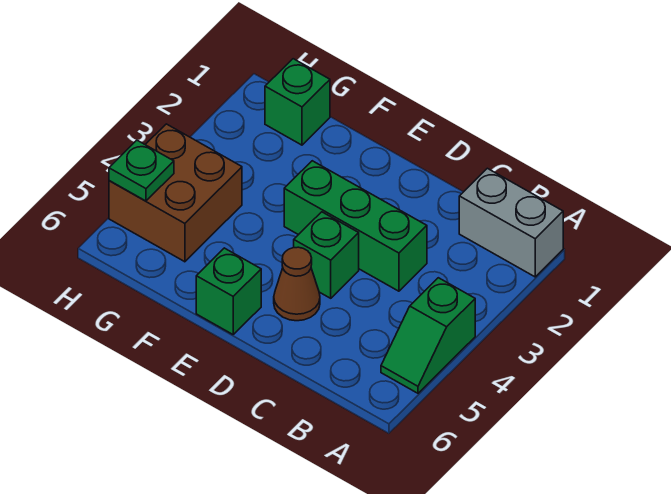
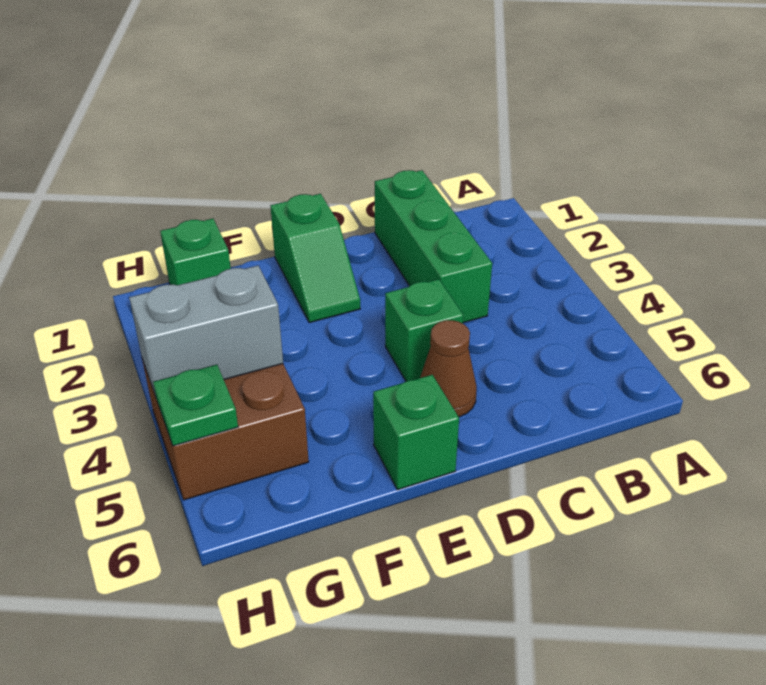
grey 1x2 brick [459,168,563,277] -> grey 1x2 brick moved to [129,266,283,396]
green 1x2 slope [381,278,475,393] -> green 1x2 slope moved to [270,194,360,323]
green 1x3 brick [284,161,427,291] -> green 1x3 brick turned to [375,170,492,323]

